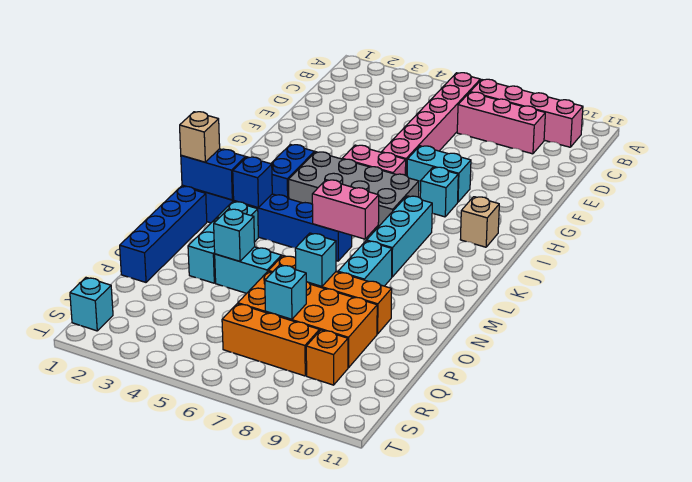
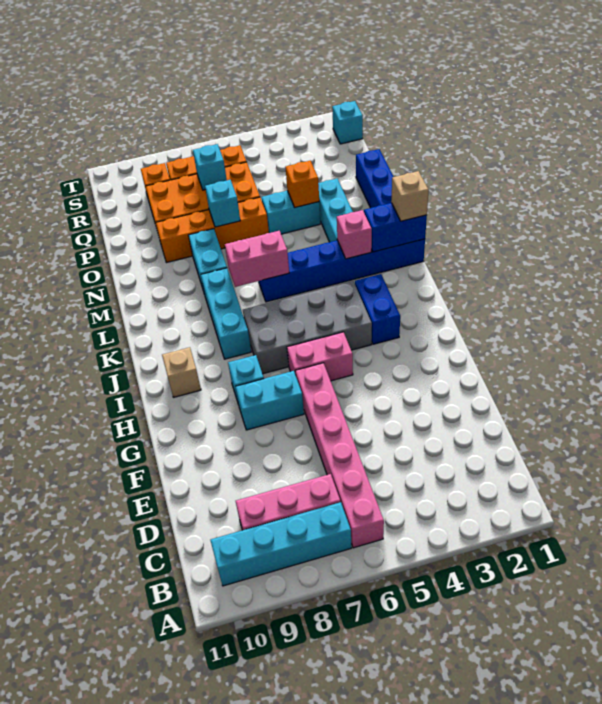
pink 1x4 brick [471,79,583,147] -> cyan 1x4 brick [210,502,351,586]
blue 1x1 brick [233,157,272,208] -> pink 1x1 brick [337,210,372,259]
cyan 1x1 brick [214,209,255,261] -> orange 1x1 brick [286,161,319,208]

